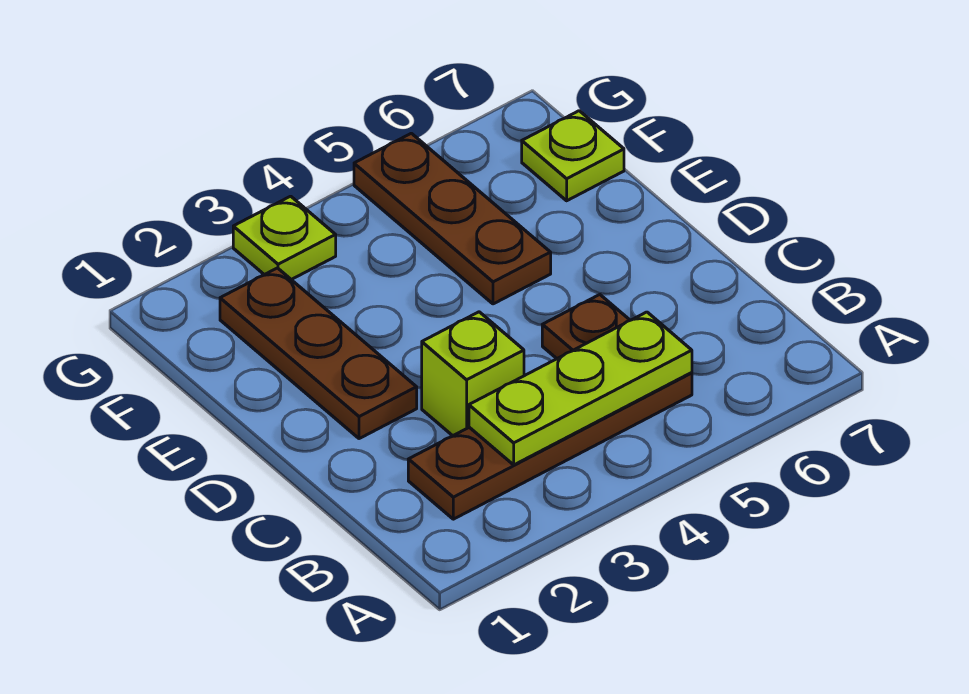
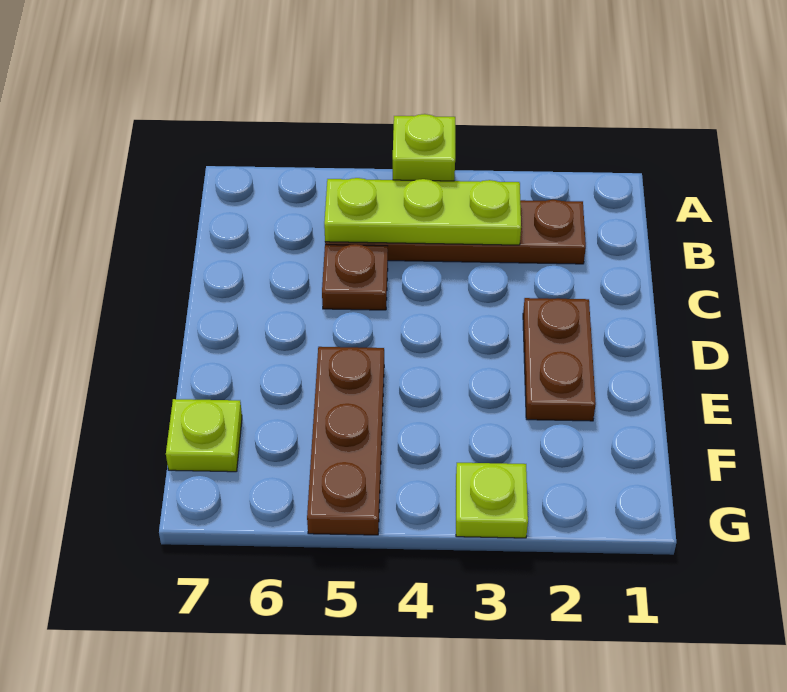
lime 1x1 brick [422,312,524,436] -> lime 1x1 brick moved to [393,114,455,181]
brown 1x3 plate [220,268,417,439] -> brown 1x2 plate [523,298,596,421]

